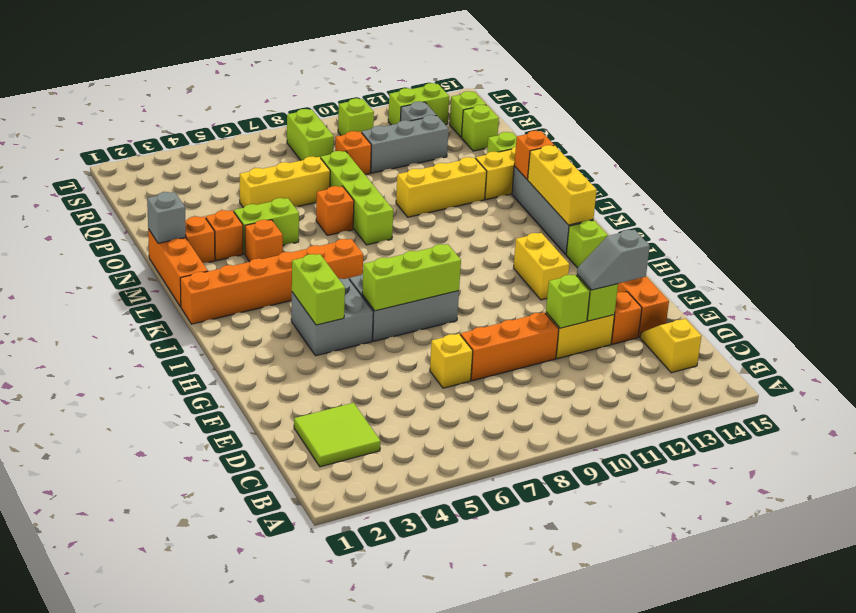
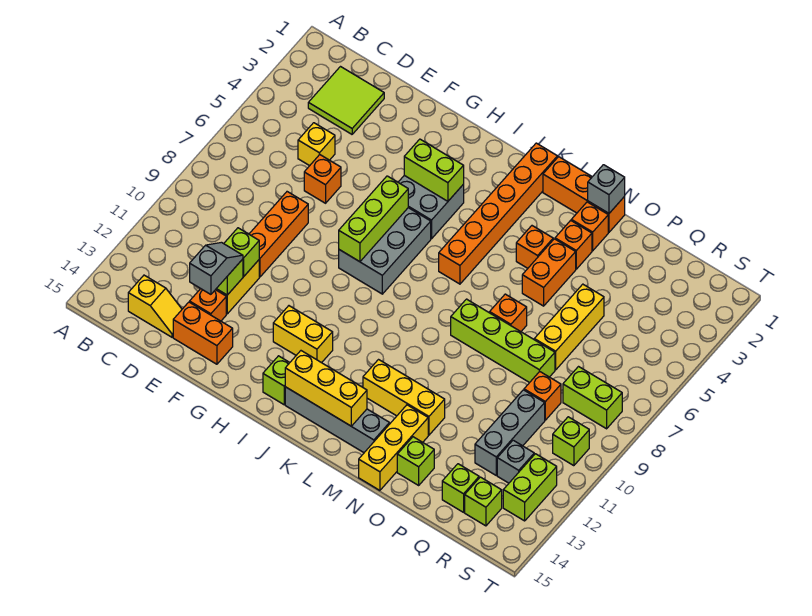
yellow 1x1 brick [430,334,473,388] -> yellow 1x1 brick moved to [298,123,335,166]
orange 1x1 brick [514,131,554,179] -> orange 1x1 brick moved to [304,155,341,203]
lime 1x2 brick [234,198,299,254] -> orange 1x2 brick [522,239,576,306]
yellow 1x3 brick [396,157,487,217] -> yellow 1x3 brick turned to [363,360,445,435]

